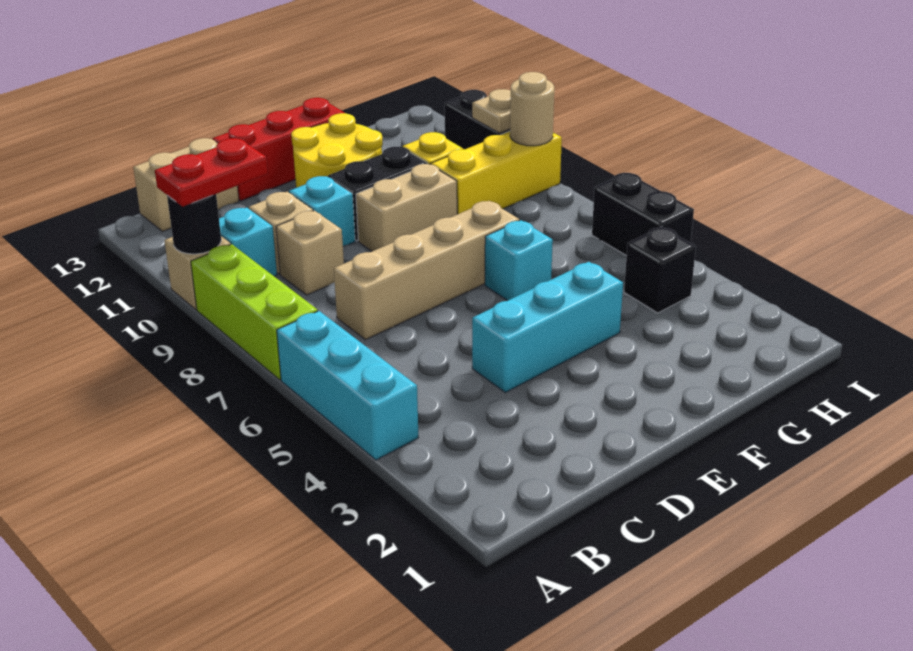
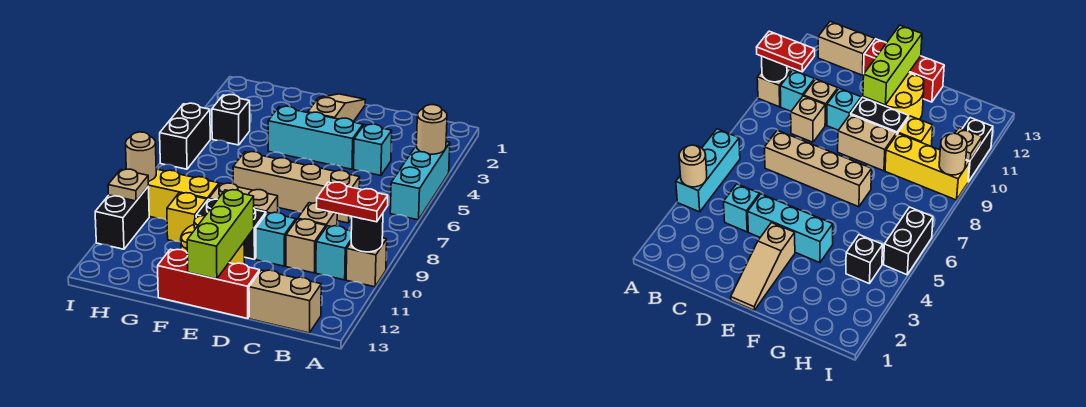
none -> tan 1x1 round brick [416,105,447,154]
lime 1x3 brick [191,244,318,380] -> lime 1x3 brick moved to [187,190,254,279]
none -> tan 1x3 slope [308,94,365,122]
cyan 1x1 brick [485,220,553,301] -> cyan 1x1 brick moved to [354,124,392,176]

